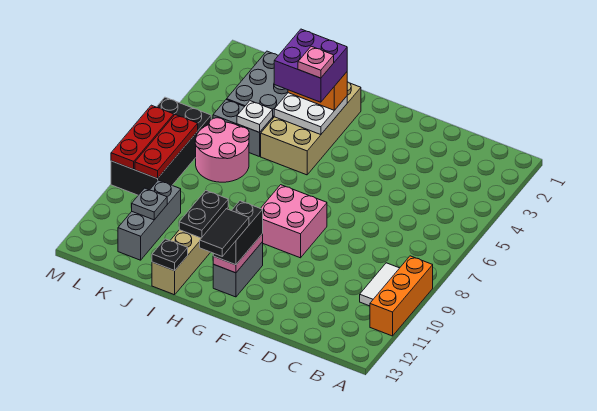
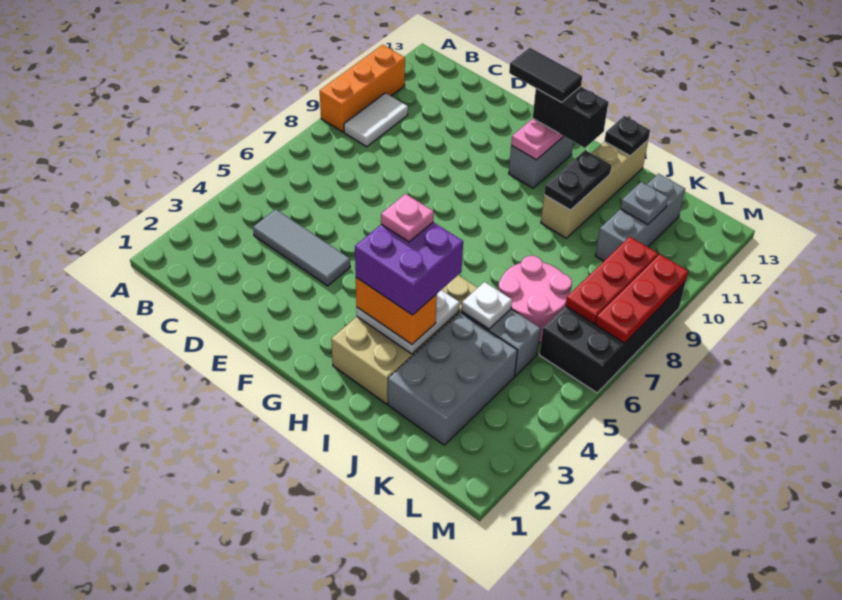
none -> grey 1x3 tile [253,209,350,286]
pink 2x2 brick [261,185,327,258] -> none
black 1x2 brick [213,201,263,265] -> black 1x2 brick turned to [533,87,608,148]
black 1x2 tile [200,209,249,256] -> black 1x2 tile turned to [509,48,582,102]

